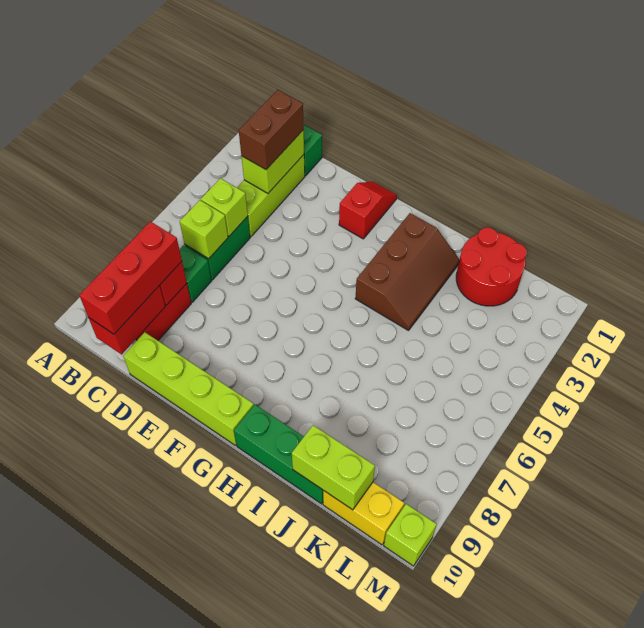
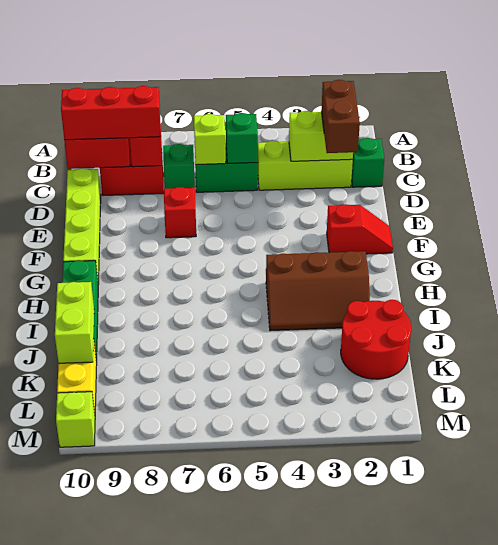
brown 1x2 brick [239,90,304,170] -> brown 1x2 brick turned to [321,80,360,153]
lime 1x1 brick [201,178,248,236] -> green 1x1 brick [226,113,258,164]
none -> red 1x1 brick [164,187,196,238]

